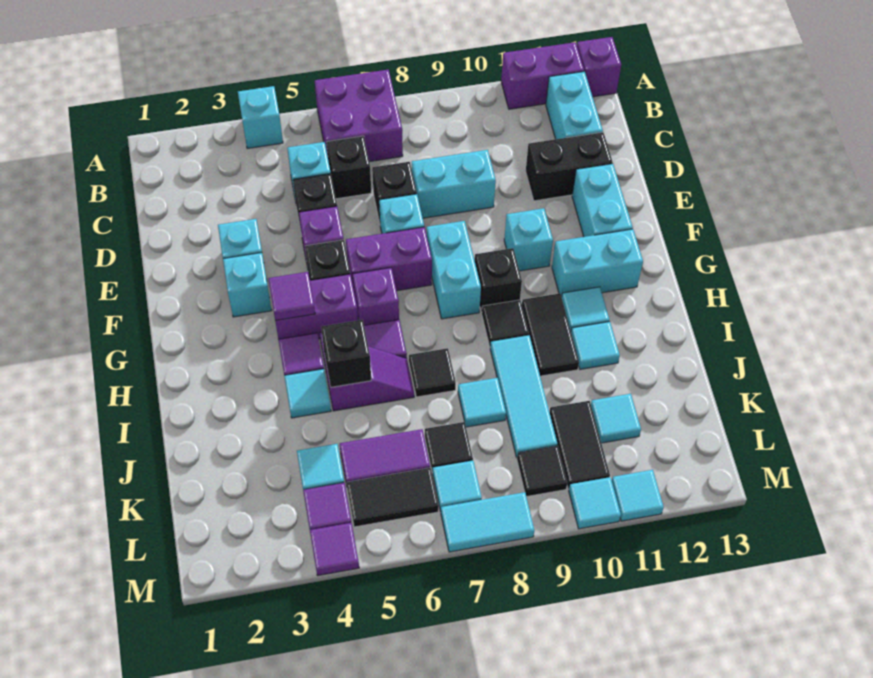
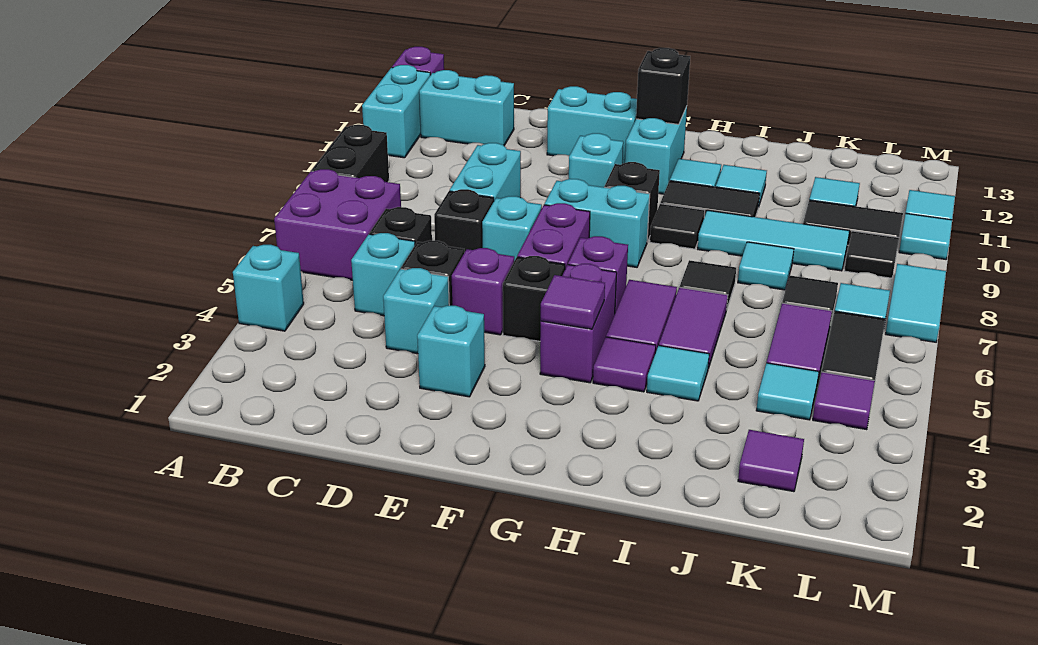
purple 1x2 brick [501,42,584,109] -> cyan 1x2 brick [362,65,430,158]
black 1x2 brick [526,132,613,201] -> black 1x2 brick moved to [312,125,389,182]
cyan 1x1 brick [223,253,272,317] -> cyan 1x1 brick moved to [383,268,449,354]
purple 1x2 slope [324,346,414,411] -> purple 1x2 tile [659,287,728,369]
black 1x1 brick [321,320,371,387] -> black 1x1 brick moved to [636,48,690,124]
purple 1x1 tile [310,523,359,576] -> purple 1x1 tile moved to [738,430,804,492]

